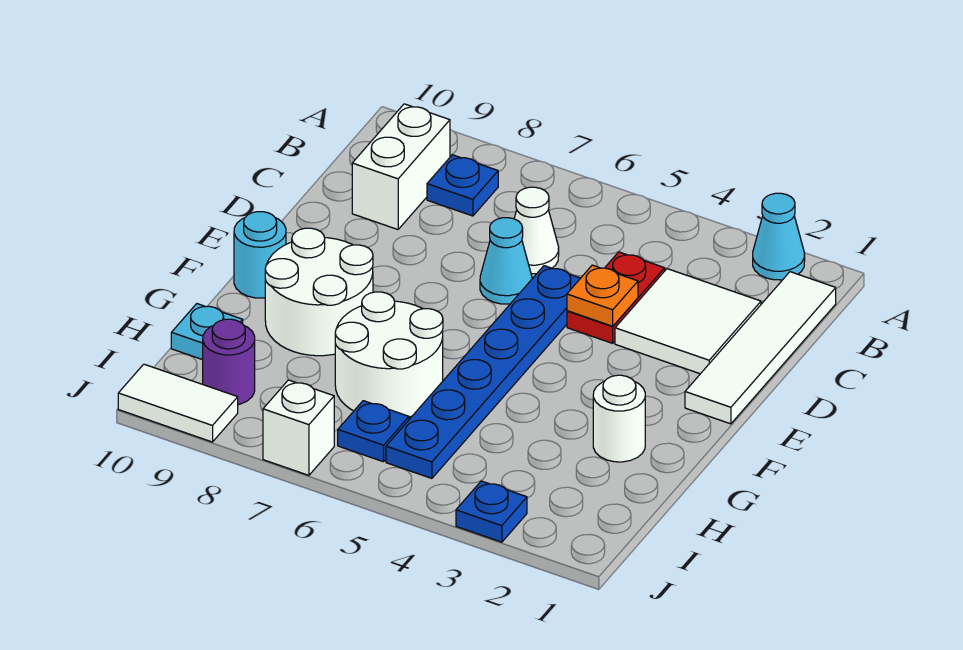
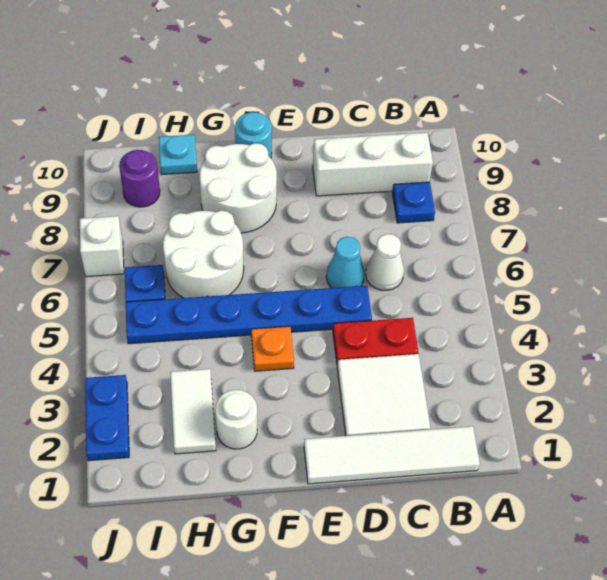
cyan 1x1 cone [753,193,805,280] -> none
white 1x2 brick [352,104,450,230] -> white 1x3 brick [313,133,433,196]
orange 1x1 plate [567,265,638,326] -> orange 1x1 plate moved to [251,326,294,371]
blue 1x1 plate [456,481,527,542] -> blue 1x2 plate [85,375,129,461]
white 1x2 tile [118,364,238,442] -> white 1x2 tile moved to [170,369,216,454]

